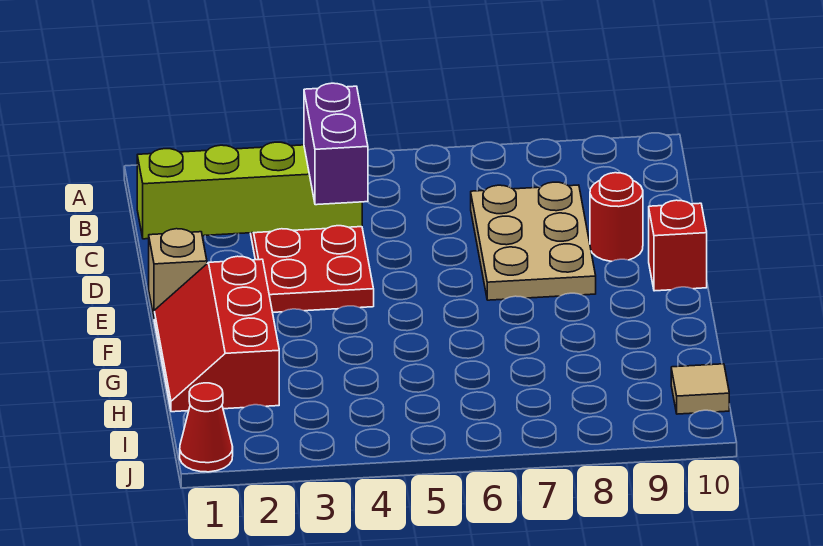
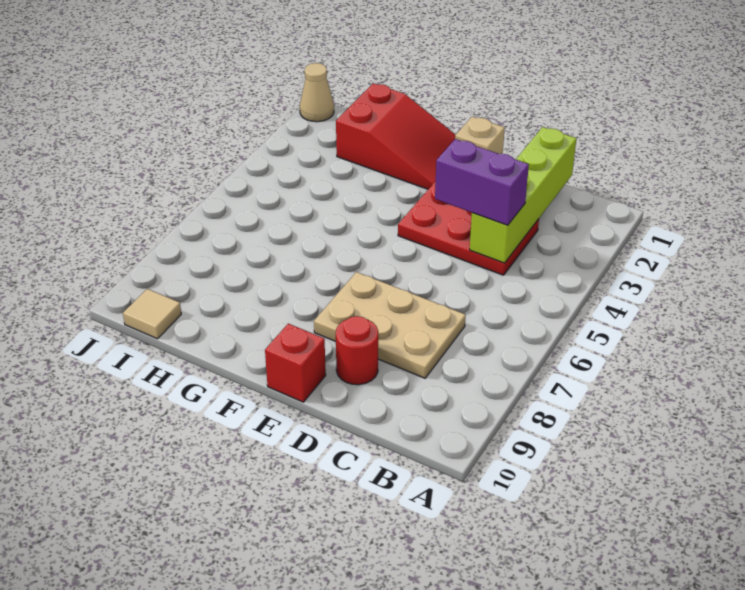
red 2x3 slope [154,256,279,412] -> red 2x3 slope turned to [336,83,456,189]
red 1x1 cone [180,383,233,472] -> tan 1x1 cone [300,63,334,122]

